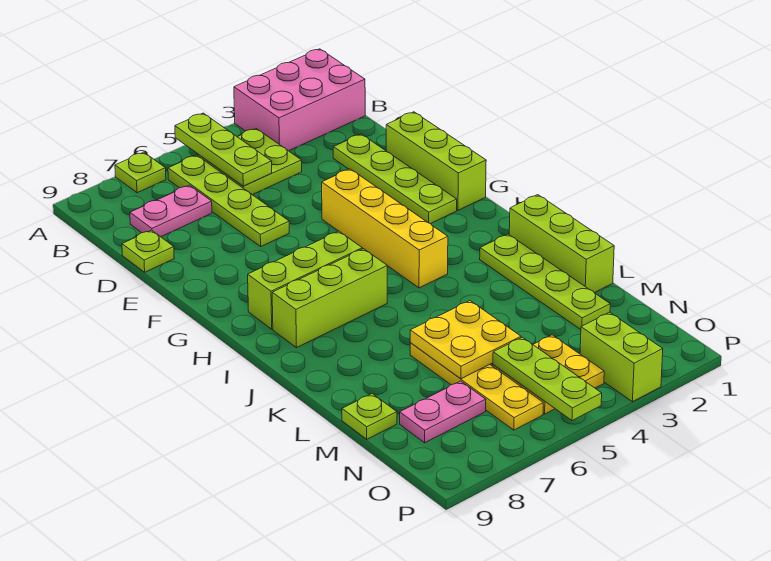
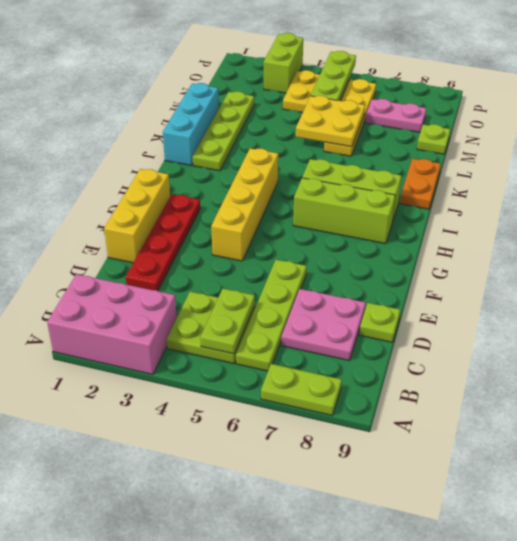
lime 1x3 plate [175,113,272,186] -> lime 1x2 plate [201,289,255,354]
lime 1x1 plate [115,152,166,193] -> lime 1x2 plate [261,364,342,415]
pink 1x2 plate [130,185,212,237] -> pink 2x2 plate [281,289,366,361]
lime 1x4 plate [333,134,457,224] -> red 1x4 plate [126,194,200,291]
lime 1x3 brick [386,112,486,210] -> yellow 1x3 brick [104,169,170,263]
lime 1x3 brick [509,195,614,293] -> cyan 1x3 brick [163,83,219,166]
none -> orange 1x2 plate [400,159,441,209]

